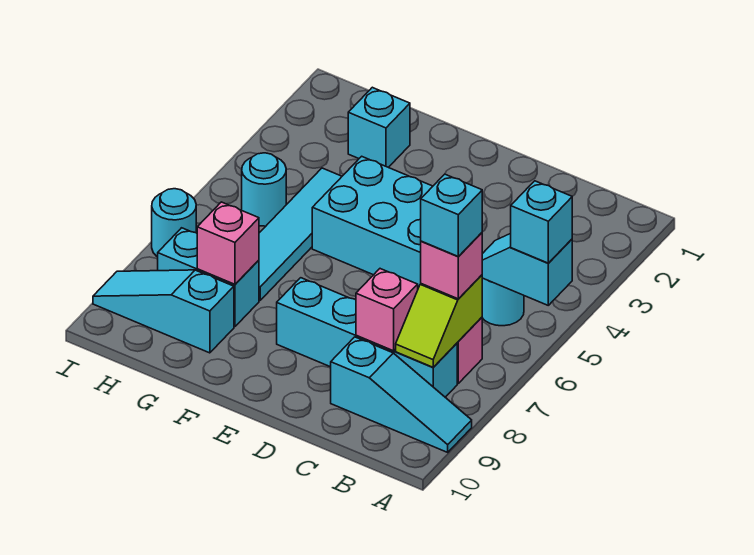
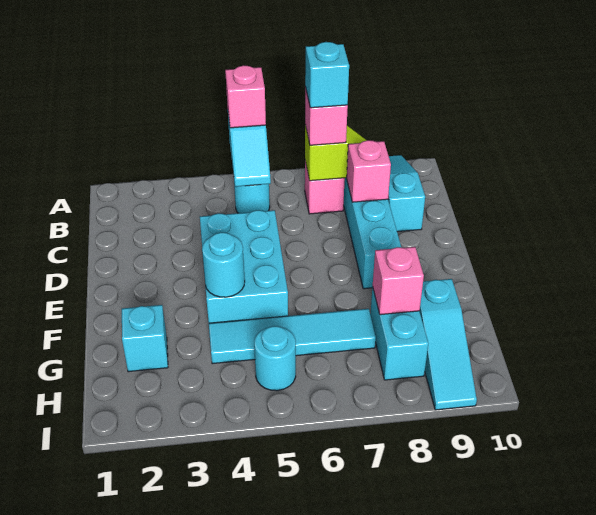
cyan 1x1 brick [511,181,572,263] -> pink 1x1 brick [225,65,266,128]
cyan 1x1 round brick [152,189,196,257] -> cyan 1x1 round brick moved to [202,232,245,297]

